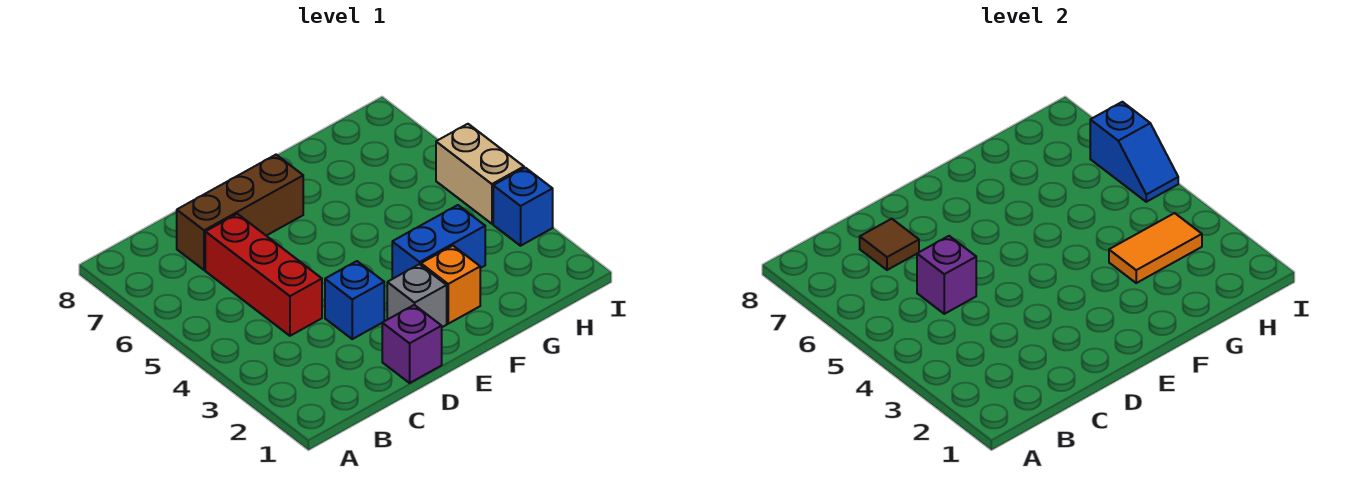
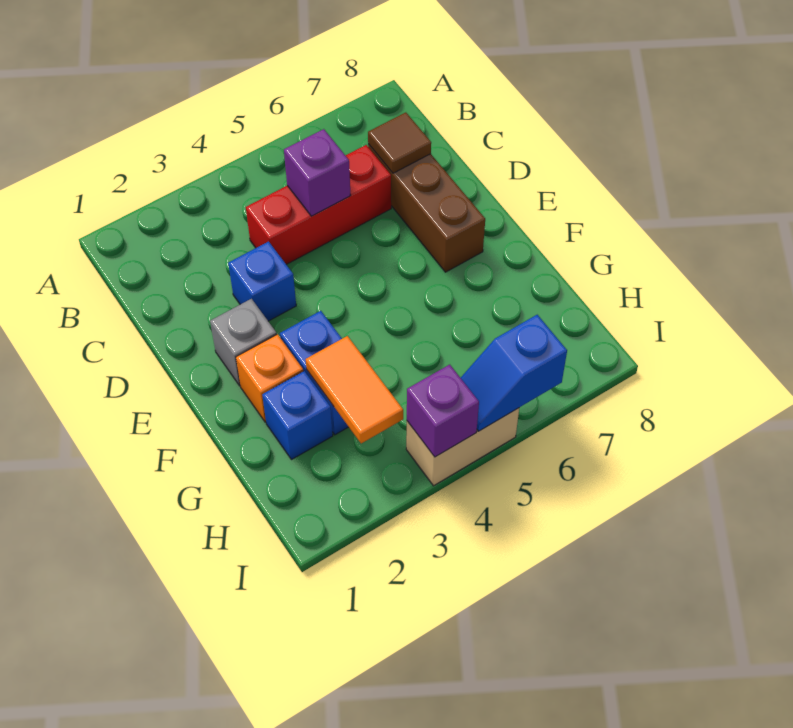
purple 1x1 brick [382,305,442,383] -> purple 1x1 brick moved to [407,365,479,457]
blue 1x1 brick [493,168,553,246] -> blue 1x1 brick moved to [262,371,333,460]

